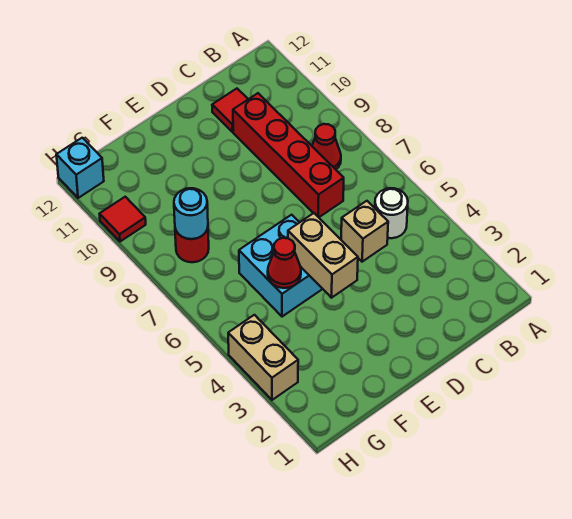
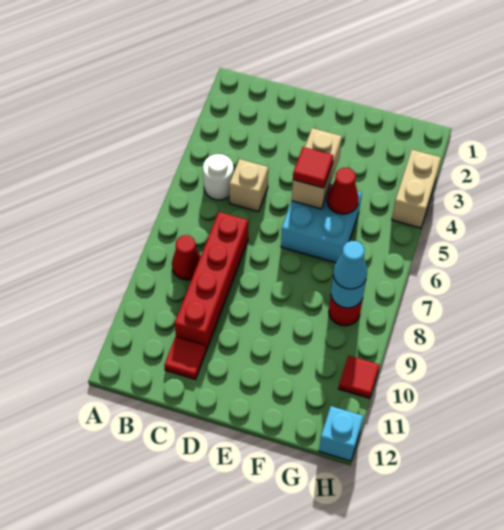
none -> red 1x1 tile [293,147,333,188]
none -> cyan 1x1 cone [333,241,367,289]

